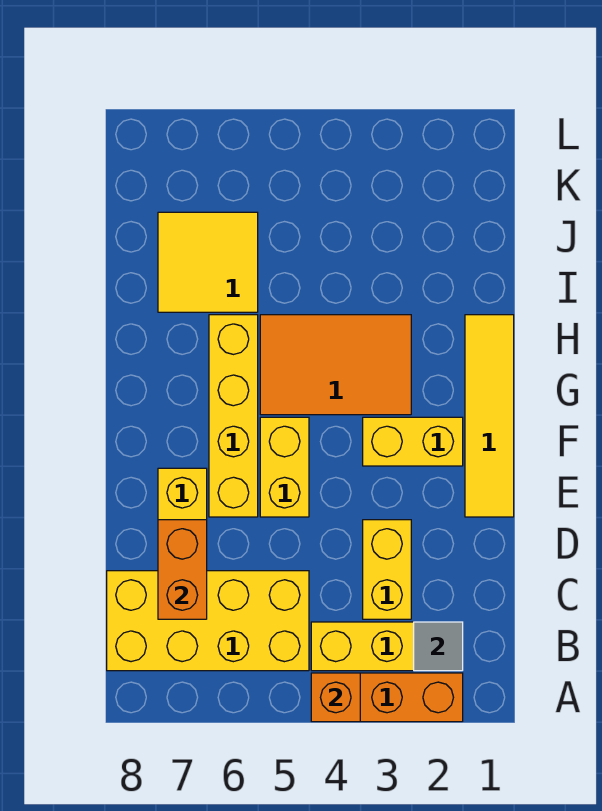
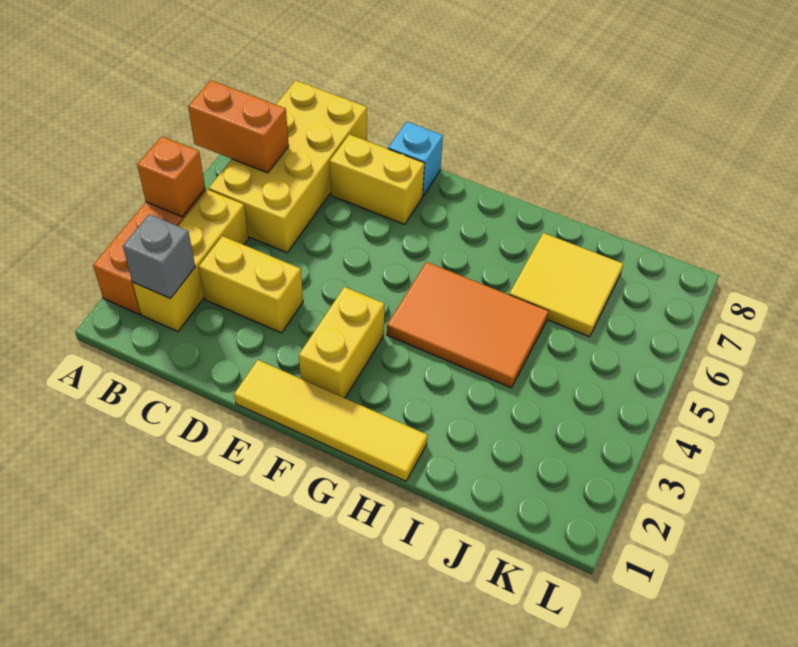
grey 1x1 tile [414,622,463,671] -> grey 1x1 brick [123,214,195,299]
orange 1x2 brick [158,520,207,619] -> orange 1x2 brick moved to [188,80,289,173]
yellow 1x2 brick [260,417,309,517] -> none
yellow 1x4 brick [209,315,258,517] -> none
none -> cyan 1x1 brick [388,122,443,196]
orange 2x3 tile [260,315,411,415] -> orange 2x3 tile turned to [387,262,549,388]

